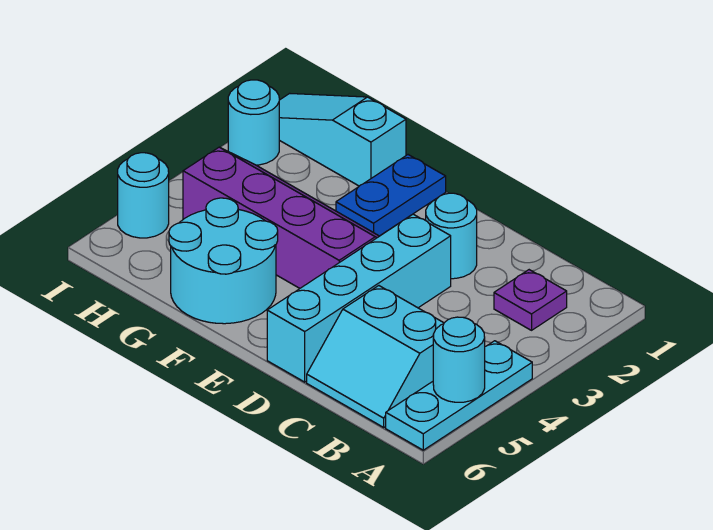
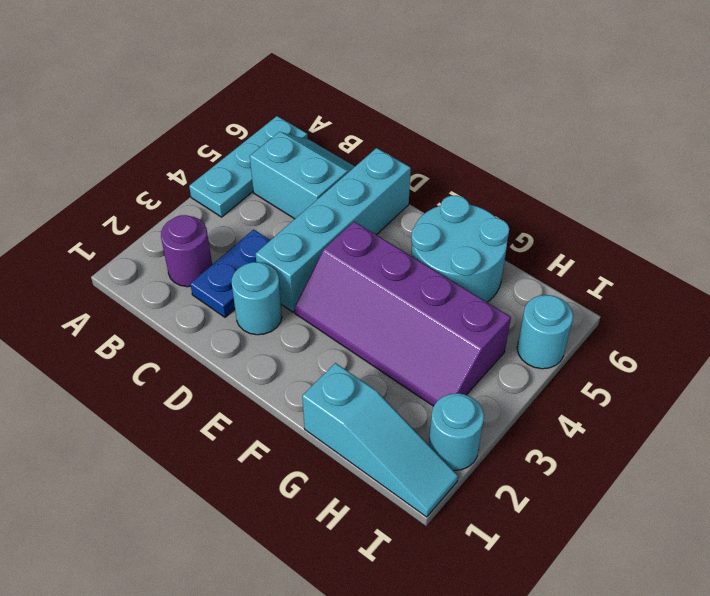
cyan 1x1 round brick [433,317,485,402] -> none
purple 1x1 plate [494,270,567,330] -> purple 1x1 round brick [161,215,212,287]
blue 1x2 plate [336,155,446,236] -> blue 1x2 plate moved to [190,229,270,317]

